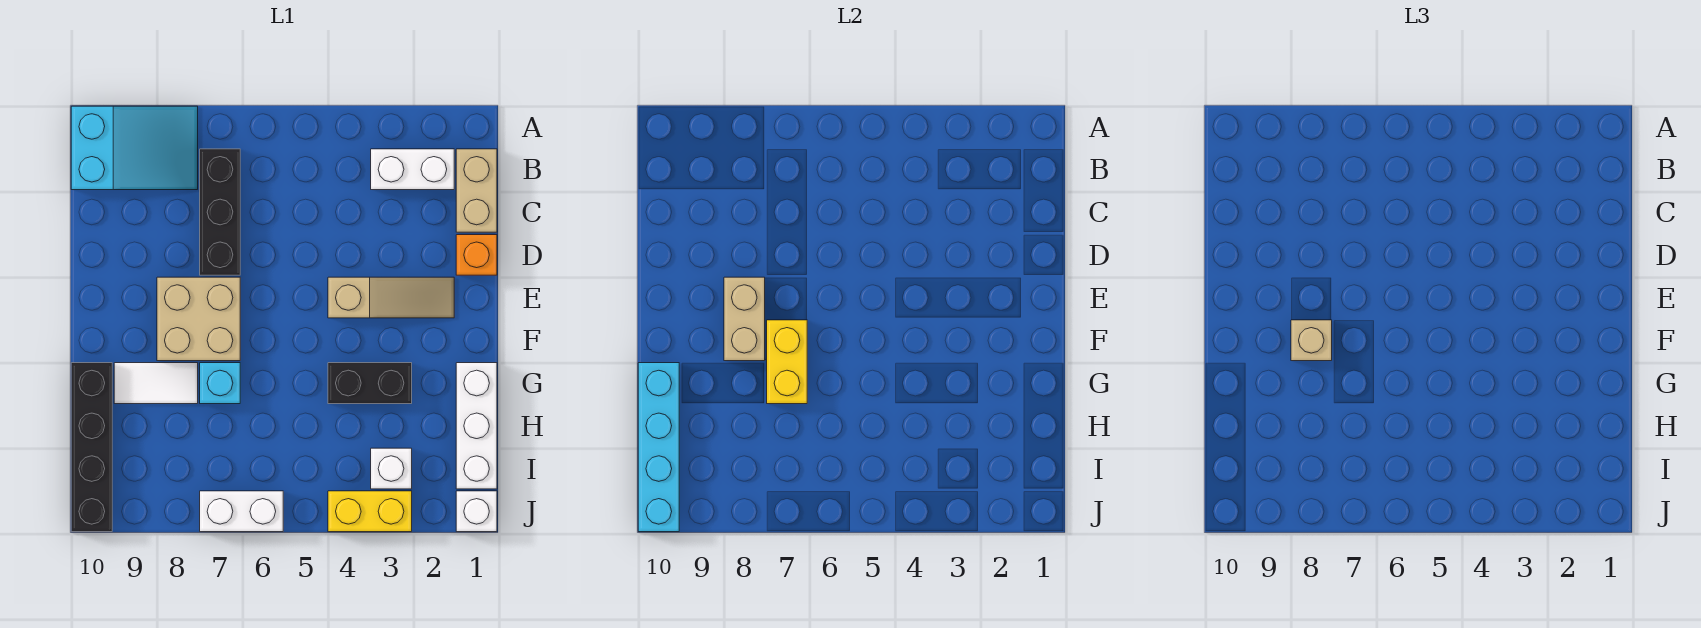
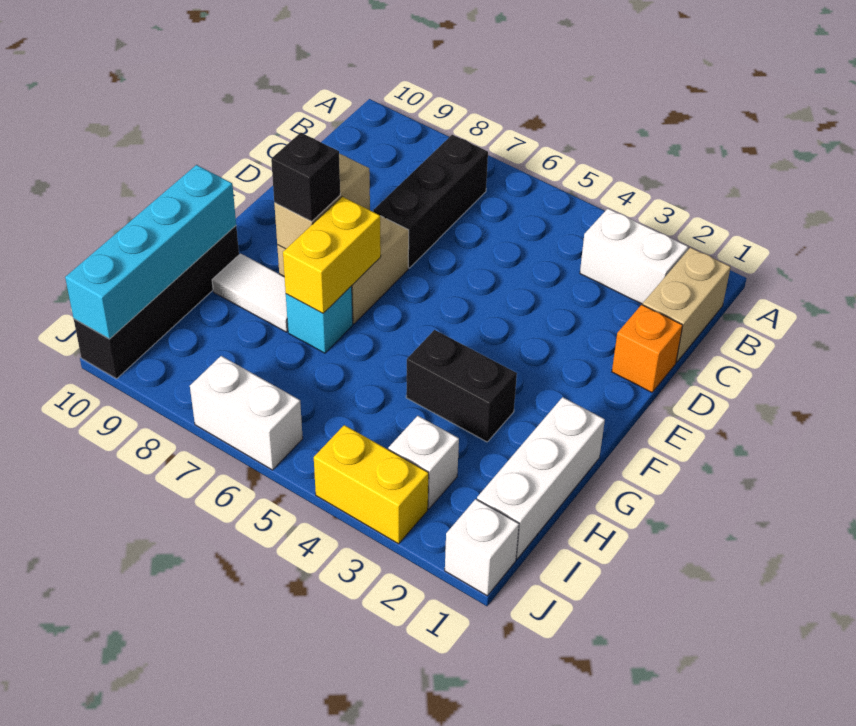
cyan 2x3 slope [71,106,198,190] -> none
tan 1x3 slope [328,277,454,318] -> none
tan 1x1 brick [1291,320,1332,361] -> black 1x1 brick [271,133,340,221]

